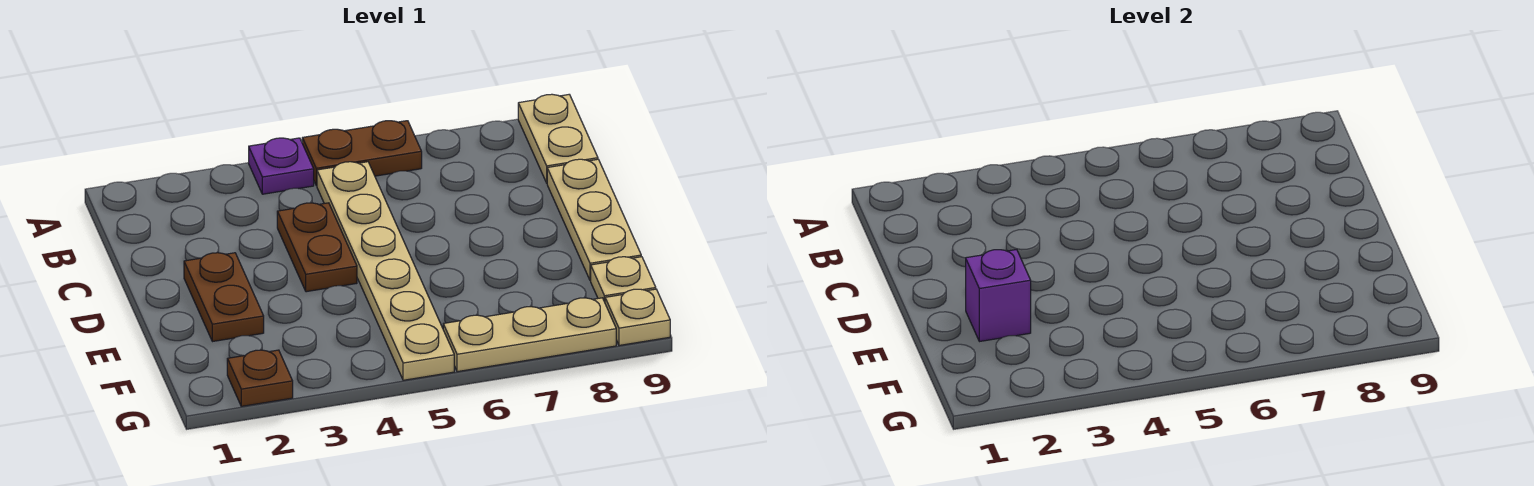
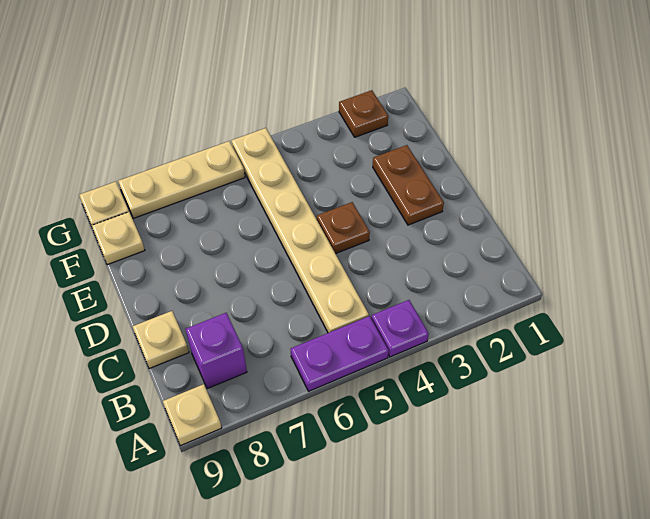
brown 1x2 plate [302,121,422,186] -> purple 1x2 plate [291,316,389,391]
tan 1x2 plate [518,94,598,183] -> tan 1x1 plate [163,384,222,446]
brown 1x2 plate [277,203,357,292] -> brown 1x1 plate [317,202,370,254]
tan 1x3 plate [547,159,641,281] -> tan 1x1 plate [132,311,189,369]
purple 1x1 brick [966,249,1031,342] -> purple 1x1 brick moved to [185,313,247,389]

